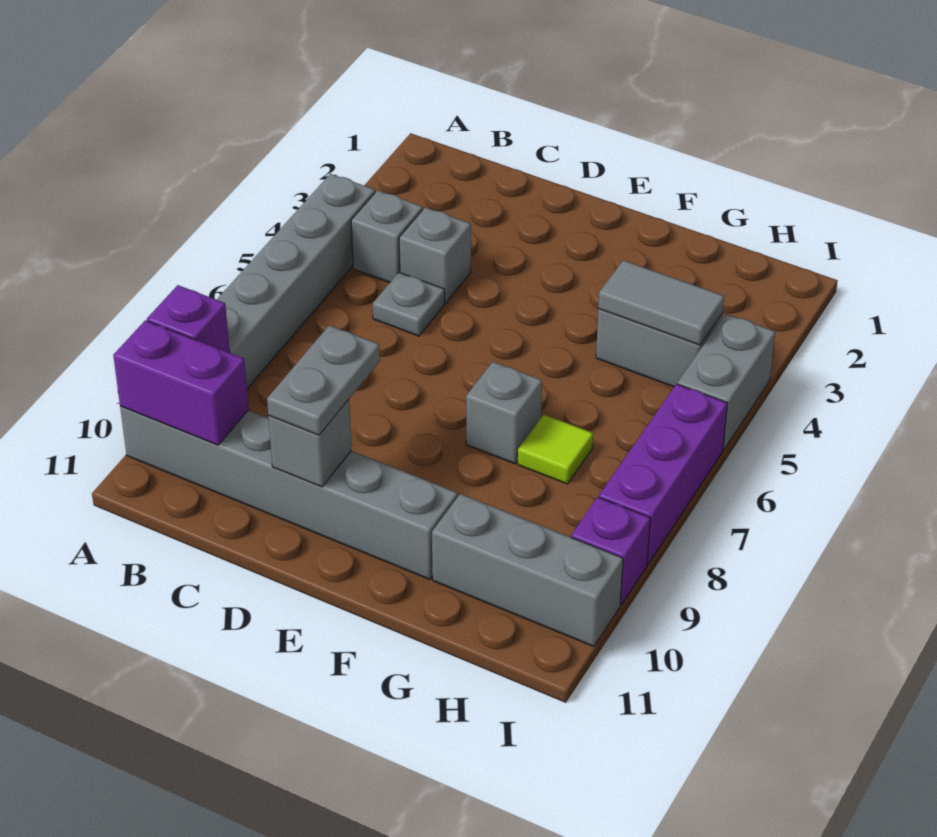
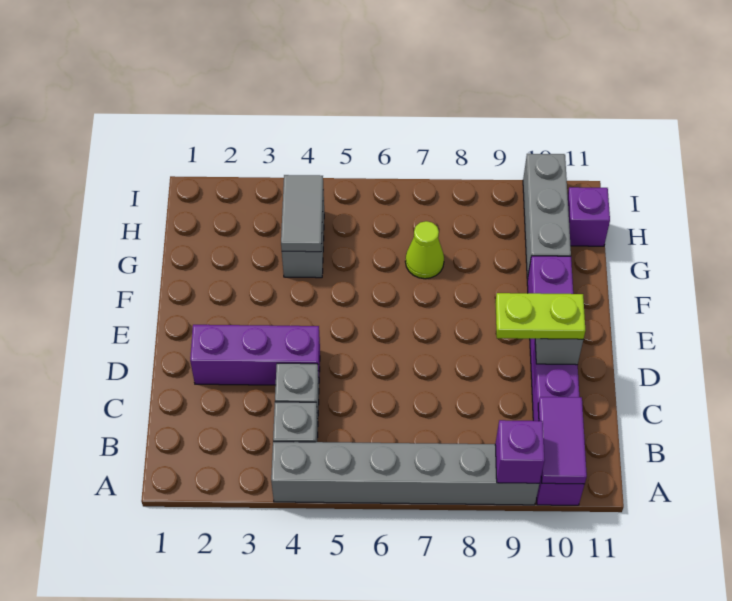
grey 1x6 brick [120,406,458,579] -> purple 1x6 brick [527,256,585,505]
purple 1x2 brick [113,320,249,445] -> purple 1x2 tile [538,397,587,484]
grey 1x1 plate [373,272,445,336] -> none
grey 1x2 plate [267,325,380,435] -> lime 1x2 plate [495,293,585,339]
grey 1x1 brick [466,362,542,464] -> none
lime 1x1 tile [518,415,593,484] -> lime 1x1 cone [405,221,444,279]
grey 1x2 brick [677,314,775,450] -> none
purple 1x3 brick [599,384,727,564] -> purple 1x3 brick moved to [190,325,320,385]
purple 1x1 brick [571,497,650,605] -> purple 1x1 brick moved to [568,187,610,246]

